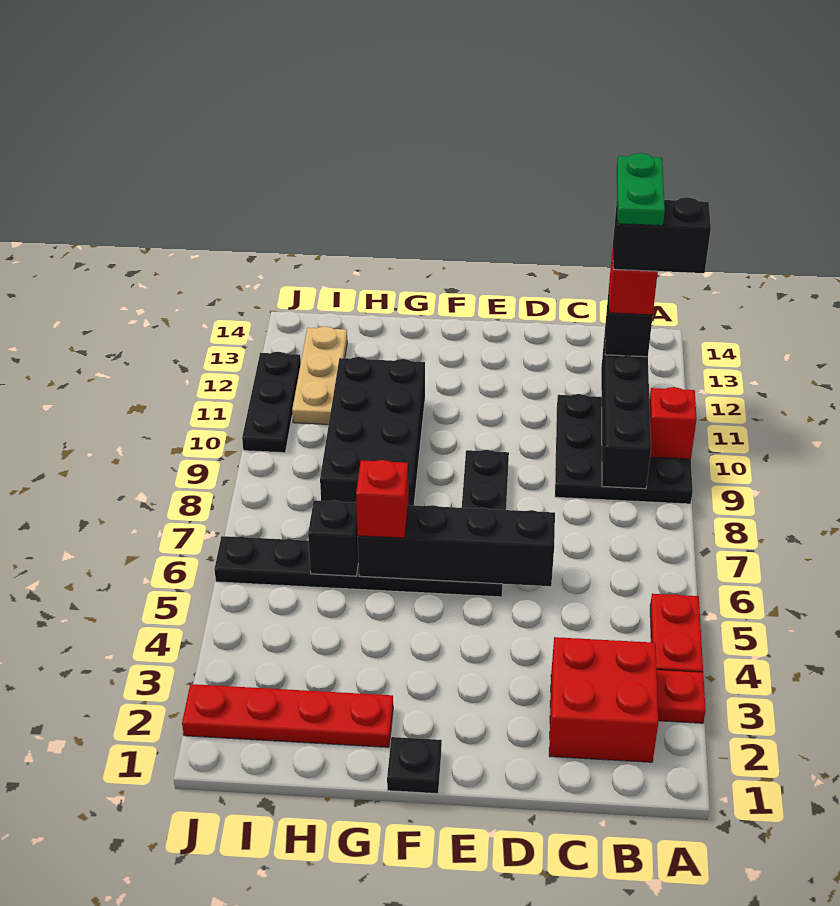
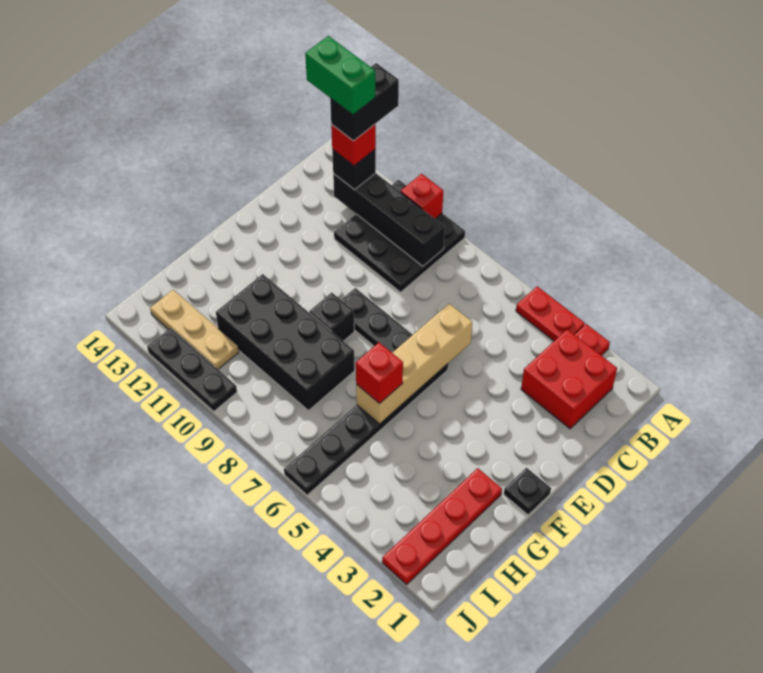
green 1x2 plate [617,153,665,226] -> green 1x2 brick [305,36,375,115]
black 1x4 brick [358,505,555,586] -> tan 1x4 brick [356,304,472,424]
black 1x1 brick [308,500,358,576] -> black 1x1 brick moved to [309,293,354,341]

